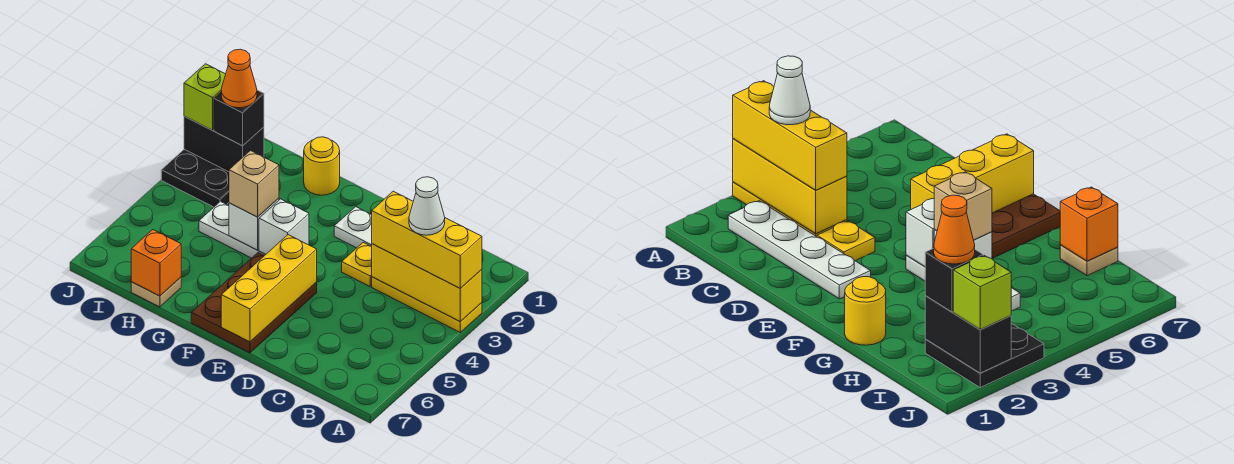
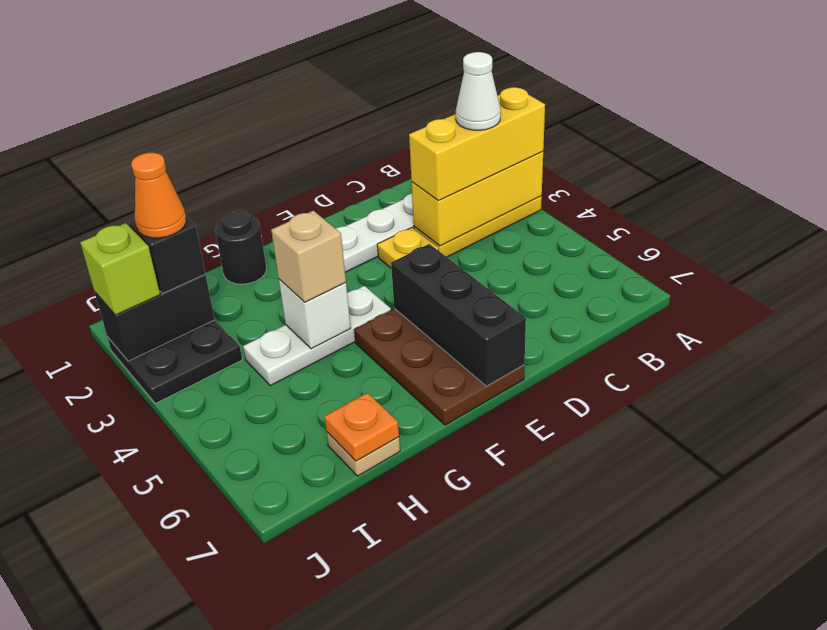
yellow 1x3 brick [221,235,317,342] -> black 1x3 brick [391,244,526,386]
white 1x1 brick [259,199,309,254] -> none
yellow 1x1 round brick [304,137,340,195] -> black 1x1 round brick [215,211,267,284]
orange 1x1 brick [131,230,181,296] -> orange 1x1 plate [324,393,399,461]

